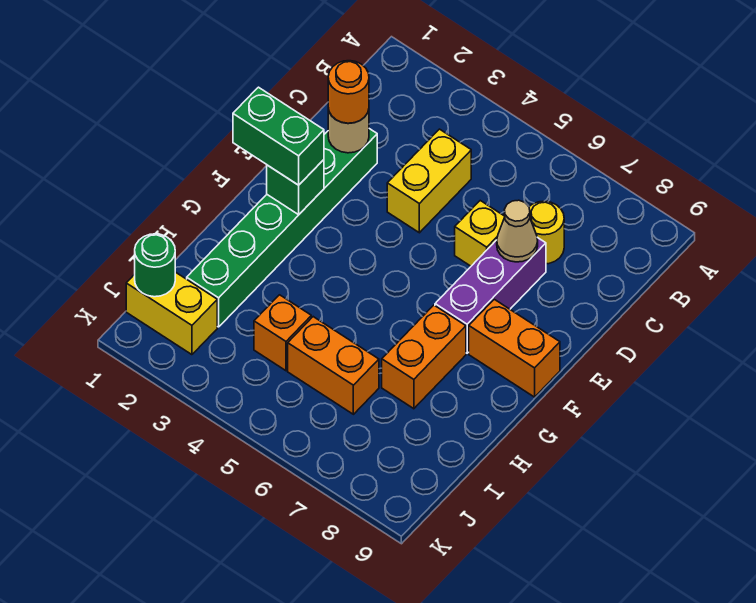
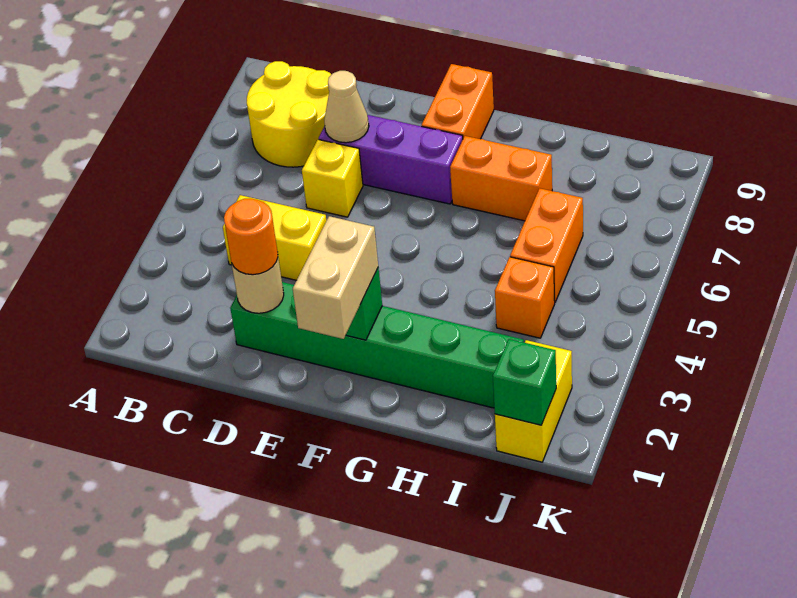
yellow 1x1 round brick [529,201,564,264] -> yellow 2x2 round brick [247,61,331,167]
green 1x2 brick [233,87,324,185] -> tan 1x2 brick [293,216,378,339]
green 1x1 round brick [135,234,175,297] -> green 1x1 brick [493,339,556,425]

